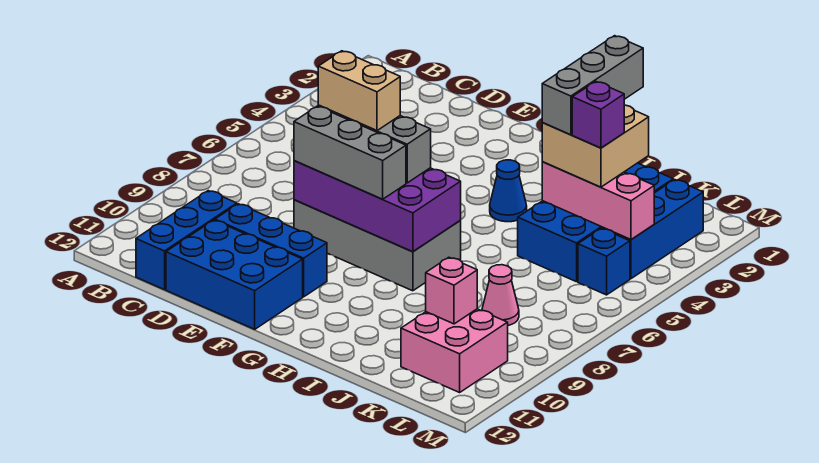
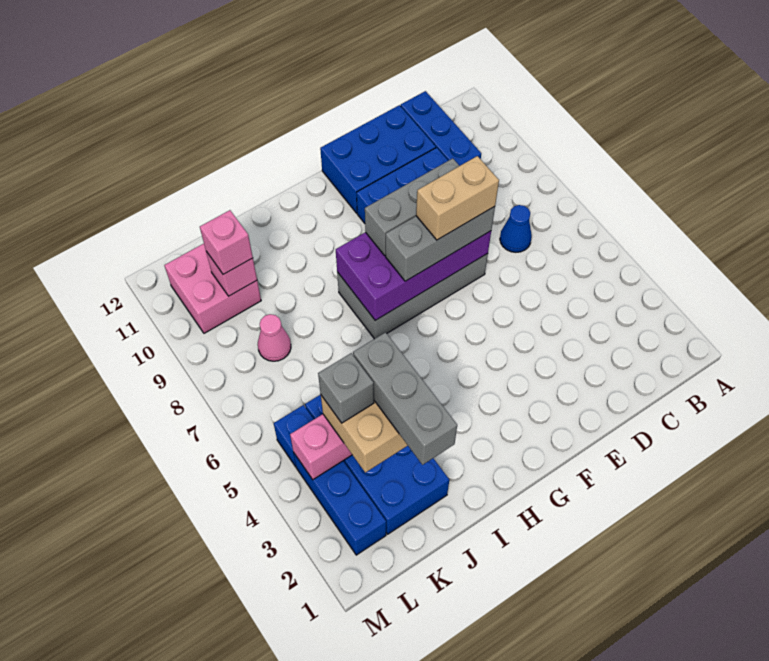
blue 1x1 cone [490,160,527,222] -> blue 1x1 cone moved to [500,205,532,252]
purple 1x1 brick [572,81,624,148] -> grey 1x1 brick [318,353,374,423]
none -> pink 1x1 brick [200,210,253,275]

